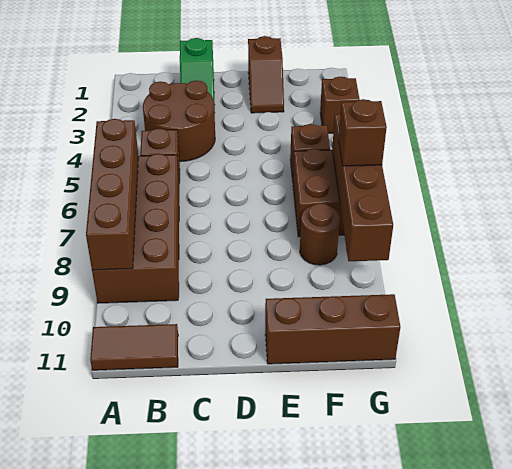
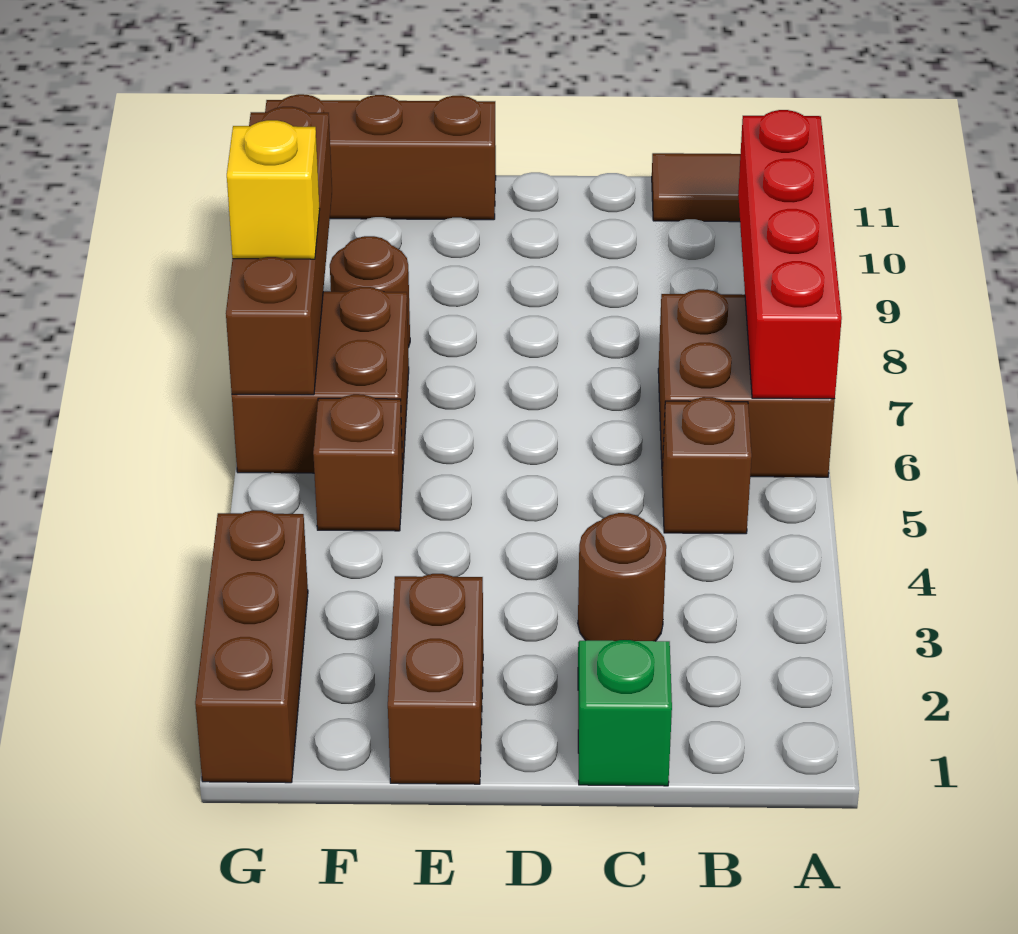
brown 2x4 brick [92,154,179,303] -> brown 2x2 brick [658,289,835,477]
brown 1x4 brick [86,119,138,270] -> red 1x4 brick [738,110,842,399]
brown 2x2 round brick [143,81,215,162] -> brown 1x1 round brick [578,513,666,641]
brown 1x2 slope [248,36,284,113] -> brown 1x2 brick [388,574,483,784]
brown 1x1 brick [320,77,360,133] -> brown 1x3 brick [195,510,308,783]
brown 1x1 brick [339,99,387,166] -> yellow 1x1 brick [227,120,320,259]

